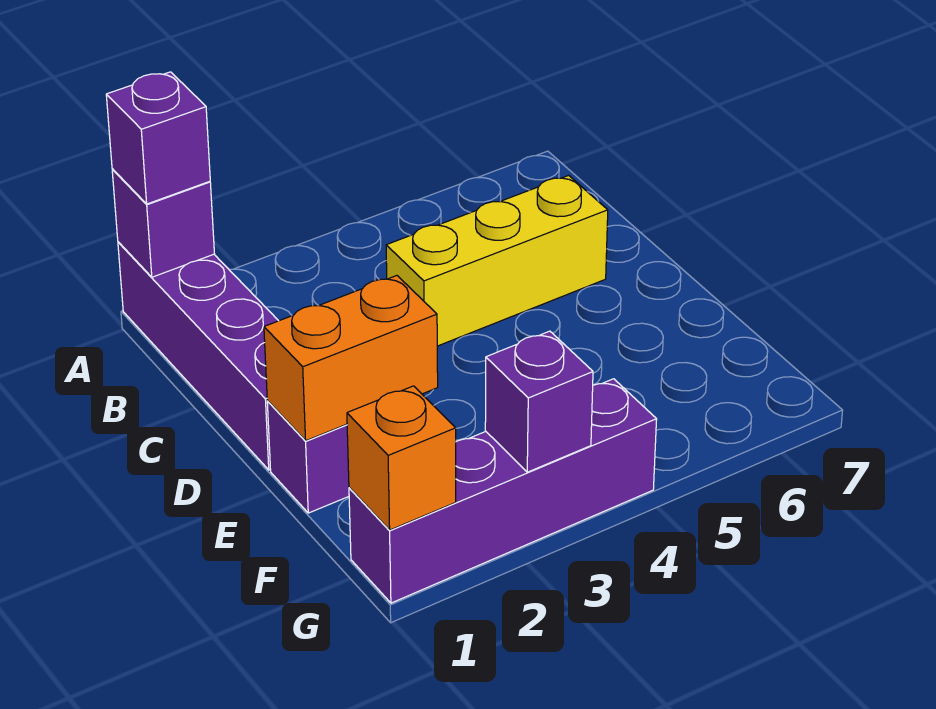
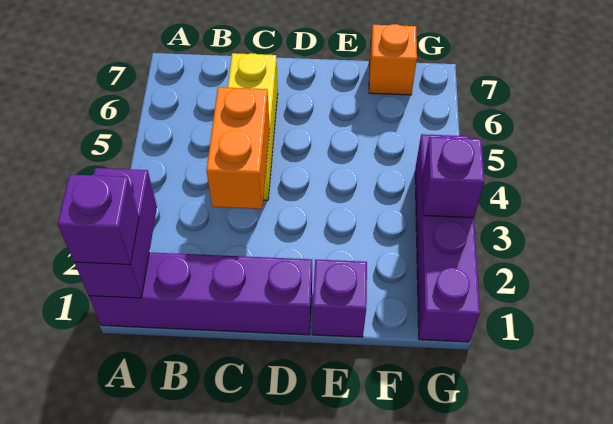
purple 1x1 brick [112,169,214,277] -> purple 1x2 brick [75,168,157,298]
orange 1x2 brick [264,276,438,441] -> orange 1x2 brick moved to [206,87,270,209]
orange 1x1 brick [347,386,456,530] -> orange 1x1 brick moved to [369,24,417,95]

